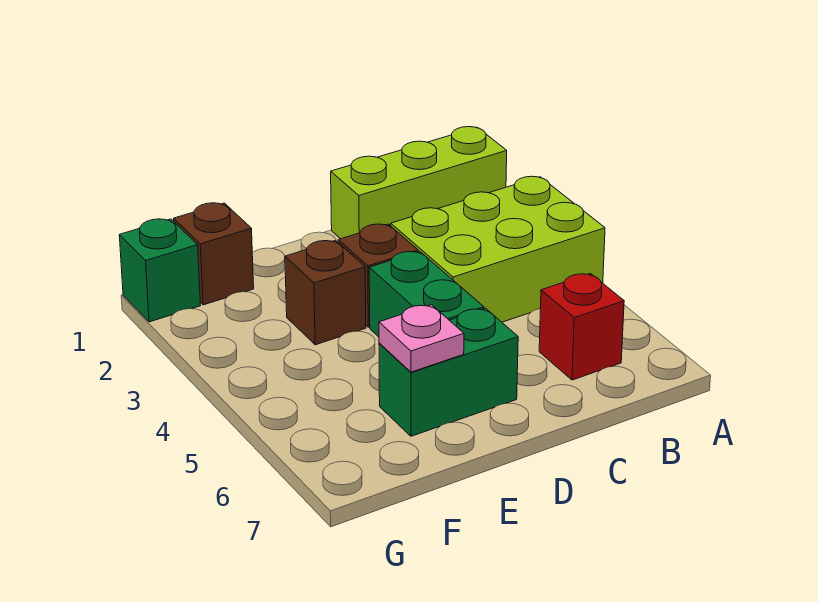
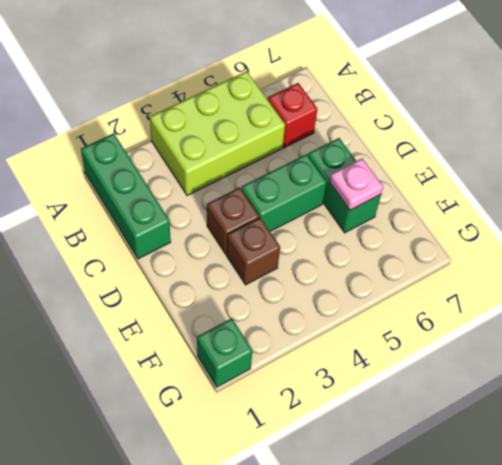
lime 1x3 brick [331,127,507,239] -> green 1x3 brick [81,133,171,259]
lime 2x3 brick [391,176,605,322] -> lime 2x3 brick turned to [150,71,285,196]
brown 1x1 brick [174,203,254,305] -> none

